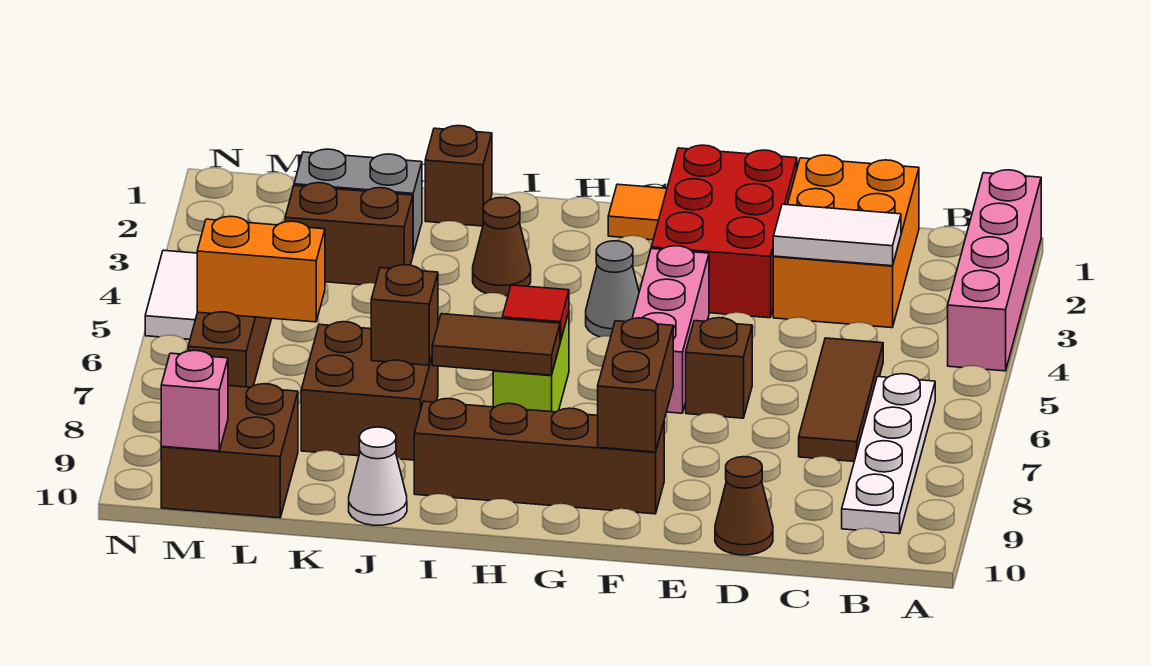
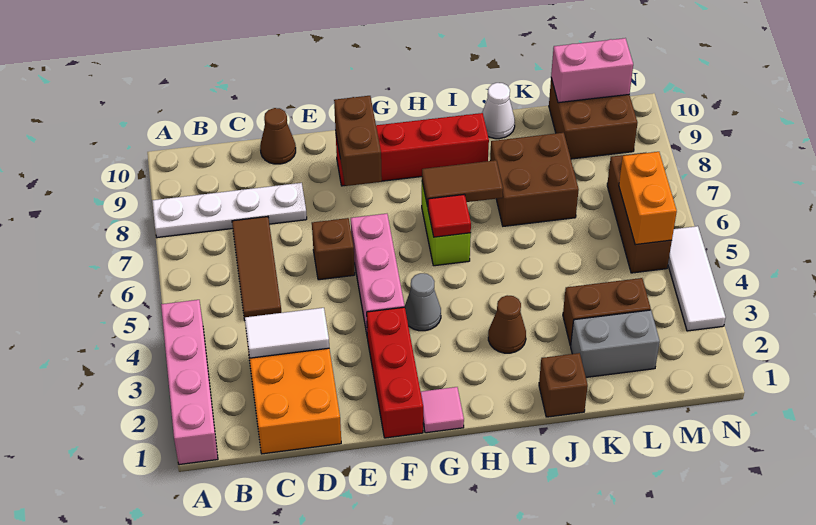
white 1x4 plate [842,374,935,534] -> white 1x4 plate turned to [152,183,307,238]
red 2x3 brick [651,145,797,318] -> red 1x3 brick [367,307,423,438]
brown 1x4 brick [414,399,664,514] -> red 1x4 brick [336,113,489,186]
orange 1x1 tile [608,184,667,240] -> pink 1x1 tile [421,387,464,433]
brown 1x1 brick [371,265,438,365] -> none
orange 1x2 brick [197,216,325,322] -> orange 1x2 brick turned to [619,152,677,245]
pink 1x1 brick [161,350,228,451] -> pink 1x2 brick [551,38,633,103]
white 1x2 tile [145,250,197,339] -> white 1x3 tile [668,226,726,331]

